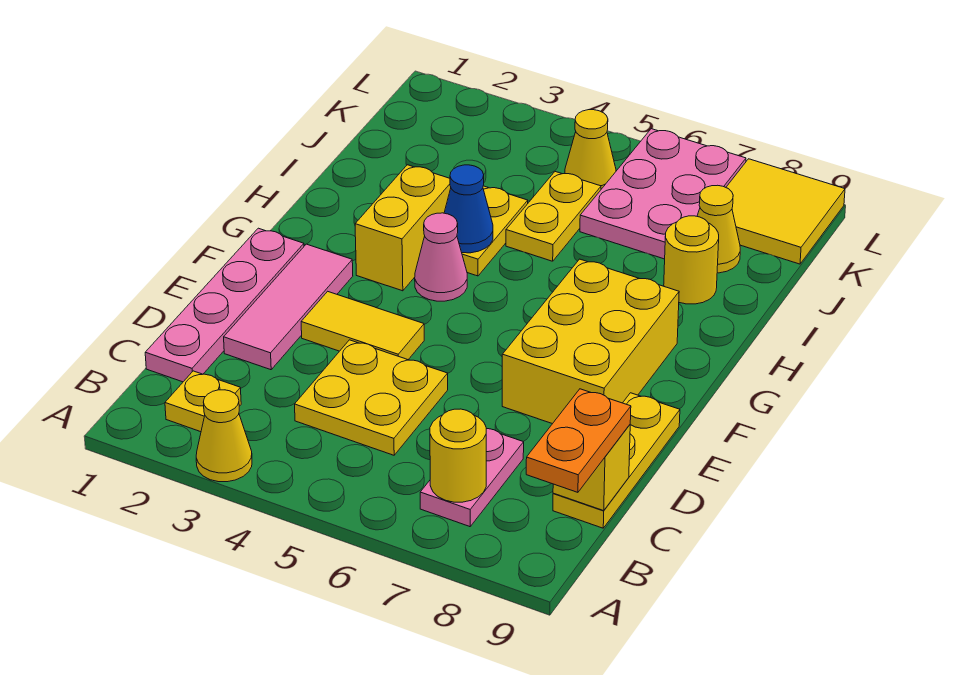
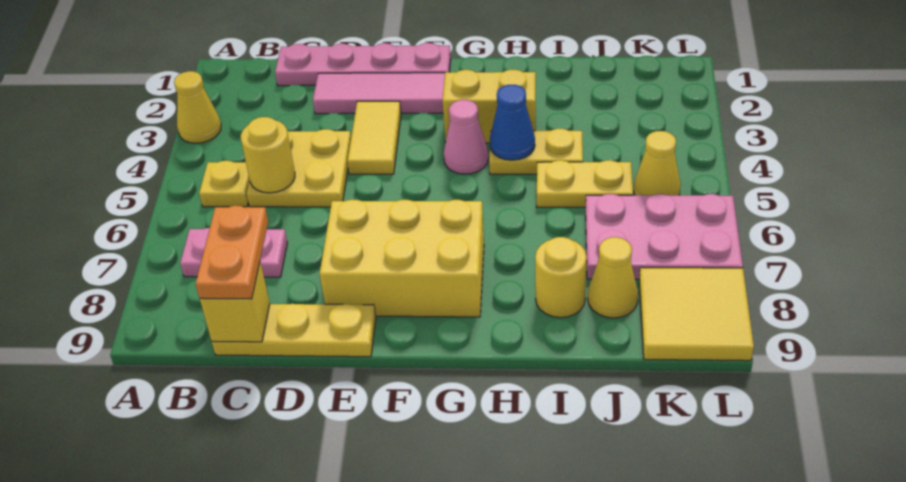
yellow 1x1 plate [165,371,241,432] -> yellow 1x1 plate moved to [199,161,250,207]
yellow 1x1 round brick [430,409,486,502] -> yellow 1x1 round brick moved to [241,117,295,193]
orange 1x2 plate [526,389,631,492] -> orange 1x2 plate turned to [196,206,268,299]

